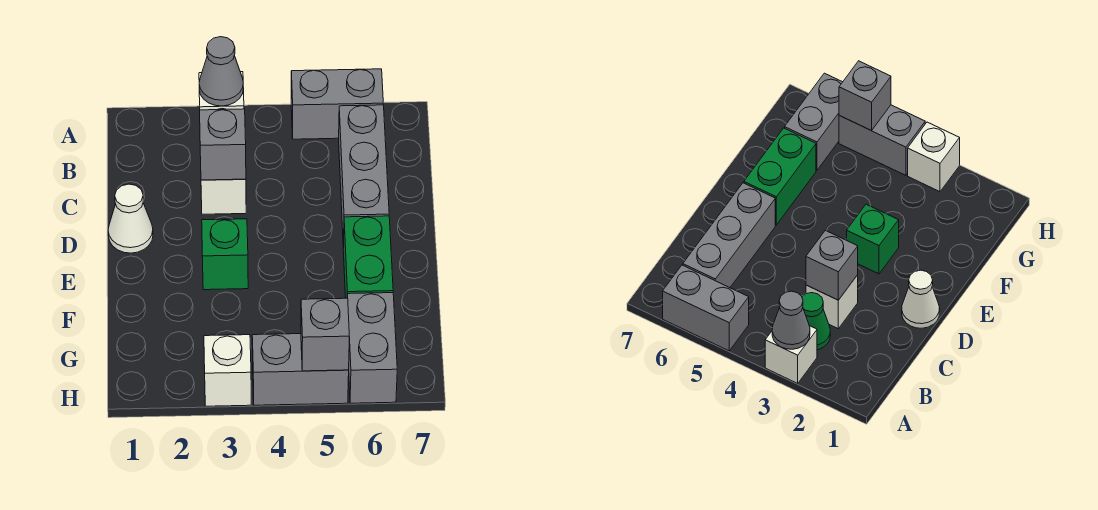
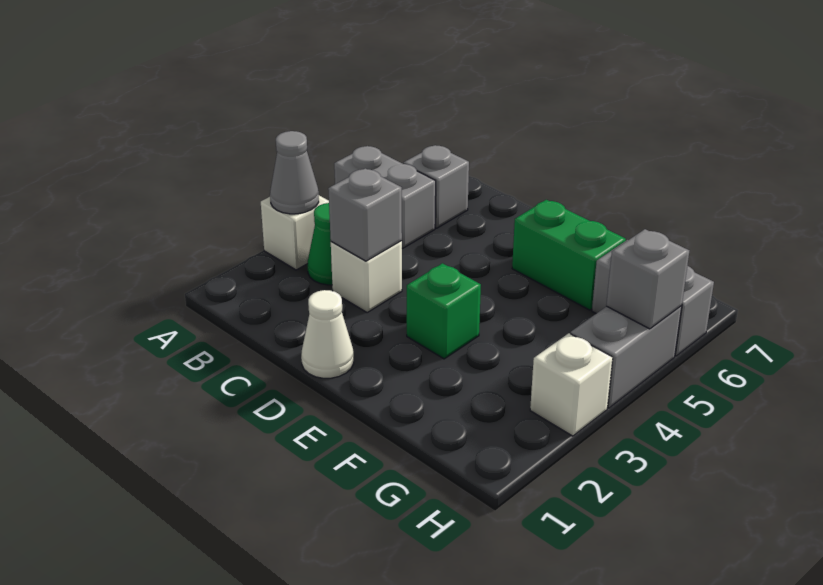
grey 1x2 brick [291,69,383,139] -> grey 1x2 brick turned to [334,146,436,248]
grey 1x3 brick [339,105,389,249] -> grey 1x1 brick [403,145,469,228]

